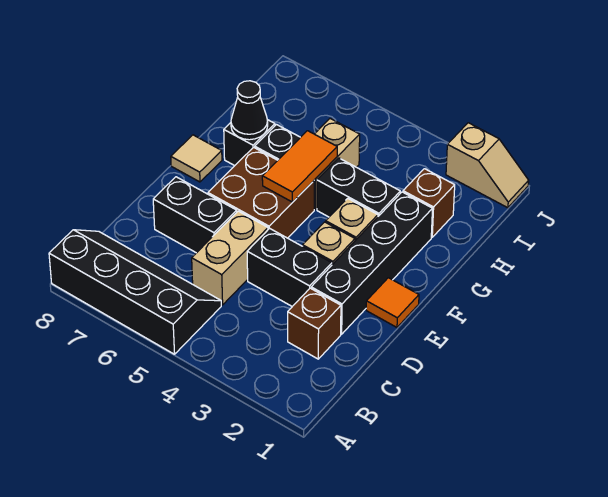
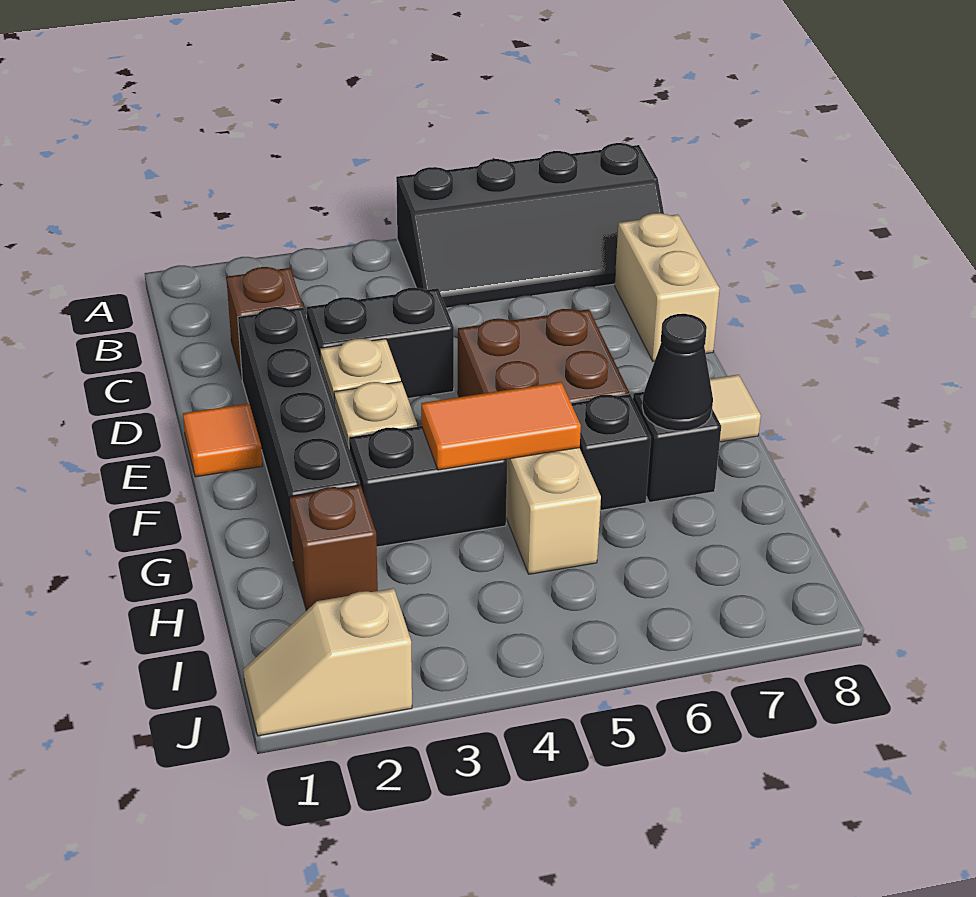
tan 1x2 brick [192,211,268,305] -> tan 1x2 brick moved to [615,213,720,361]
black 1x2 brick [153,177,237,253] -> none
orange 1x2 tile [262,131,337,202] -> orange 1x2 tile turned to [421,382,581,470]

